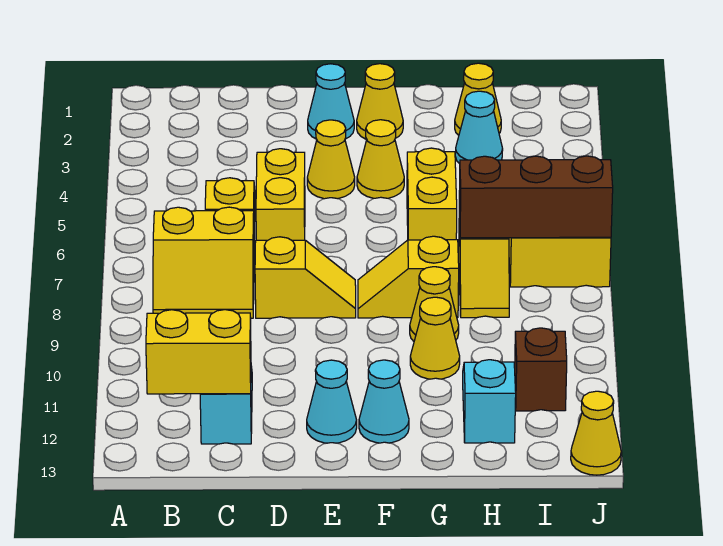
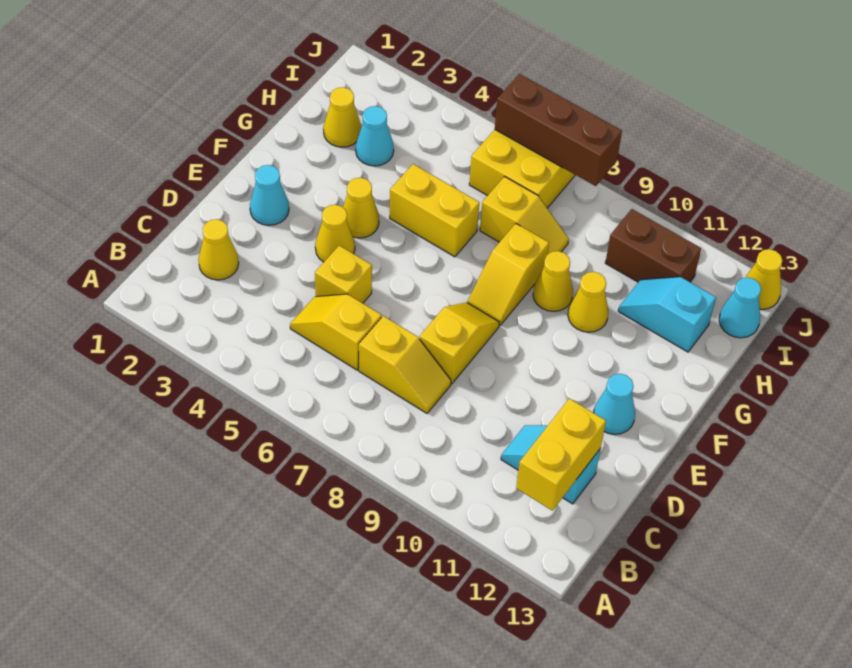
yellow 2x2 slope [153,207,254,318] -> yellow 1x2 slope [359,316,451,413]
yellow 1x2 brick [256,149,305,240] -> yellow 1x1 brick [315,245,372,303]
yellow 1x1 cone [357,64,403,140] -> yellow 1x1 cone moved to [199,219,239,280]
cyan 1x1 cone [359,360,409,443] -> cyan 1x1 cone moved to [719,277,761,338]
brown 1x3 brick [459,156,613,238] -> brown 1x3 brick turned to [495,74,622,186]
brown 1x1 brick [515,328,567,411] -> brown 1x2 brick [605,209,701,282]

